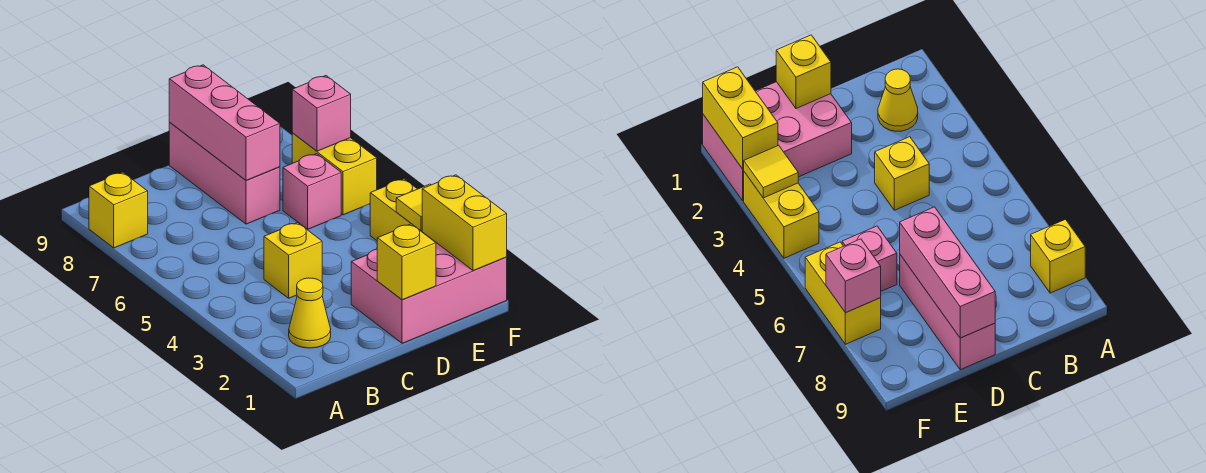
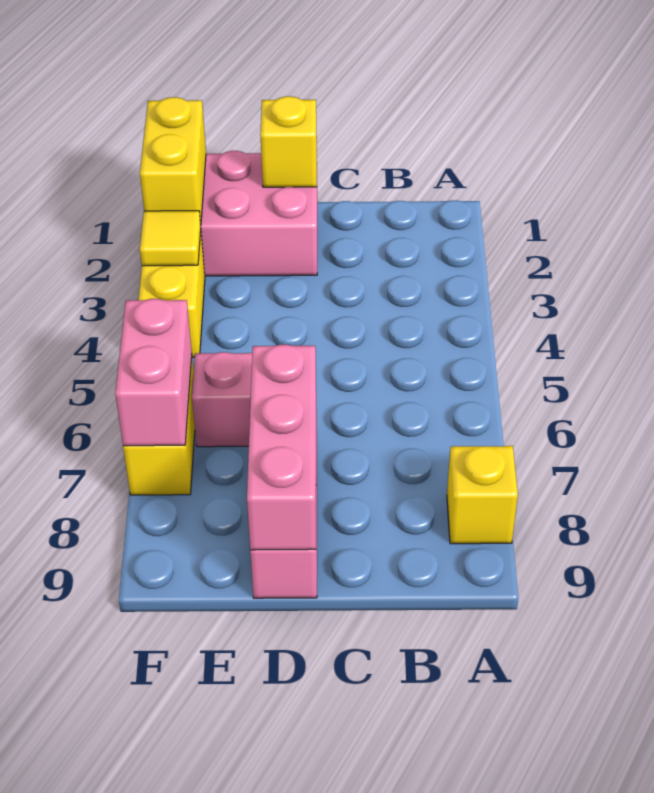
yellow 1x1 cone [289,278,331,348] -> none
yellow 1x1 brick [264,223,322,298] -> none
pink 1x1 brick [292,76,351,151] -> pink 1x2 brick [115,299,192,446]

